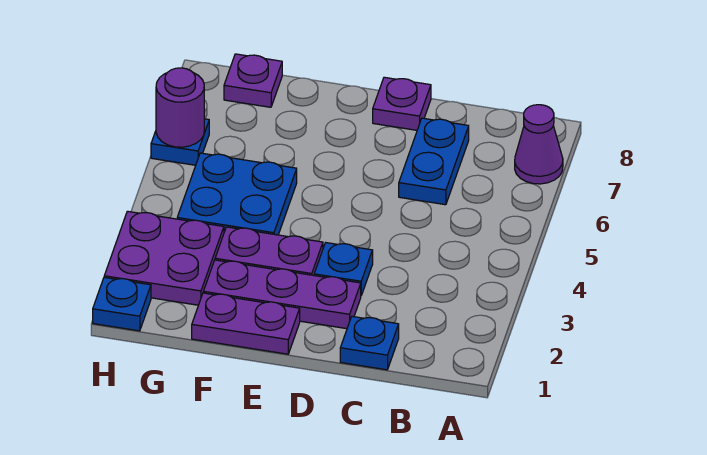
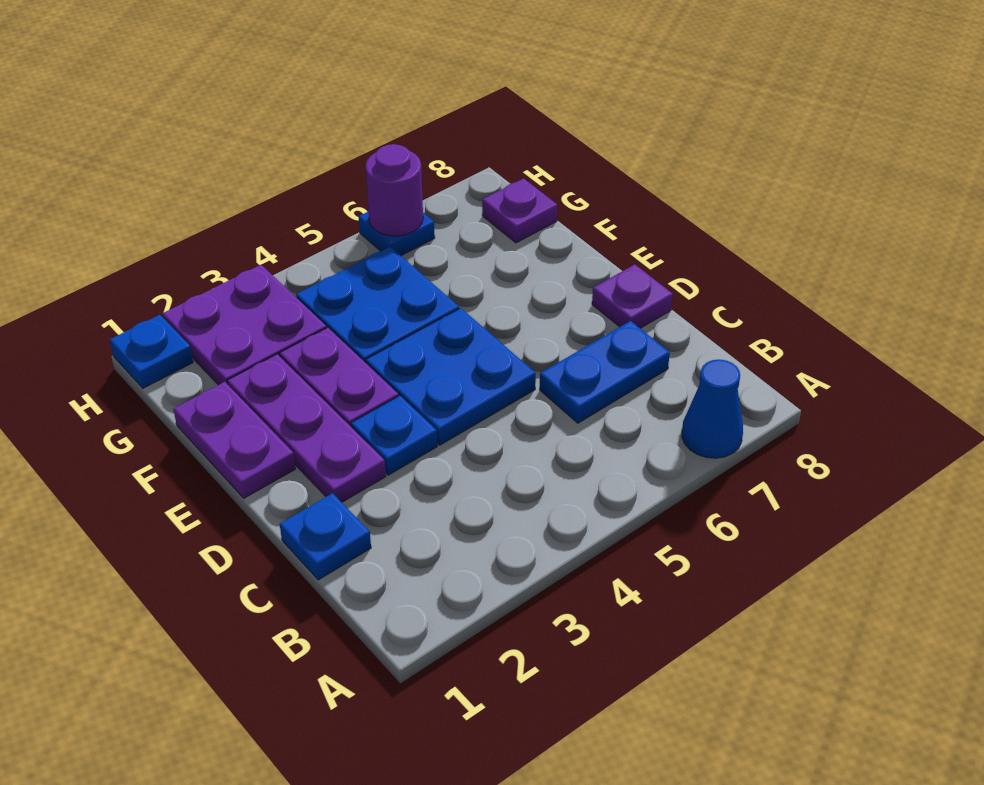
purple 1x1 cone [515,105,563,184] -> blue 1x1 cone [682,359,743,458]
none -> blue 2x2 plate [366,308,536,445]

